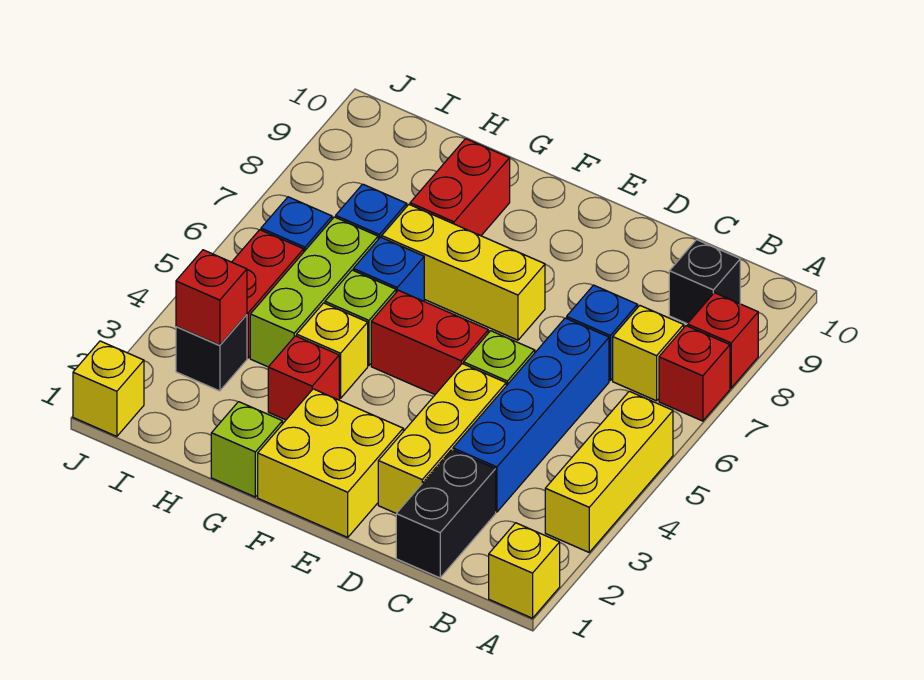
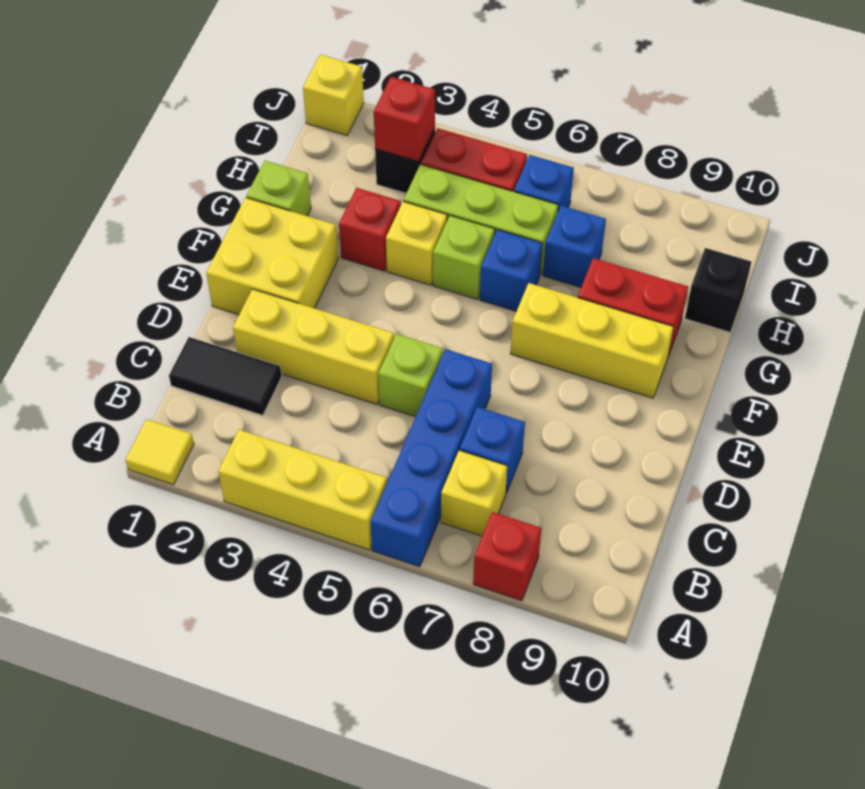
yellow 1x1 brick [489,523,560,618] -> yellow 1x1 tile [125,419,194,485]
red 1x1 brick [659,326,730,421] -> none
black 1x1 brick [669,240,740,324] -> black 1x1 brick moved to [685,248,751,332]
black 1x2 brick [396,450,496,578] -> black 1x2 tile [169,337,282,415]
blue 1x4 brick [453,318,609,512] -> blue 1x4 brick turned to [370,349,492,567]
red 1x2 brick [371,290,488,394] -> none
yellow 1x3 brick [382,205,545,340] -> yellow 1x3 brick turned to [510,283,674,398]

